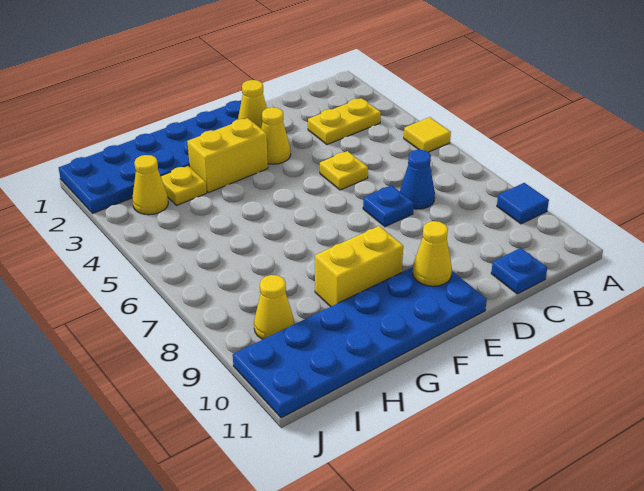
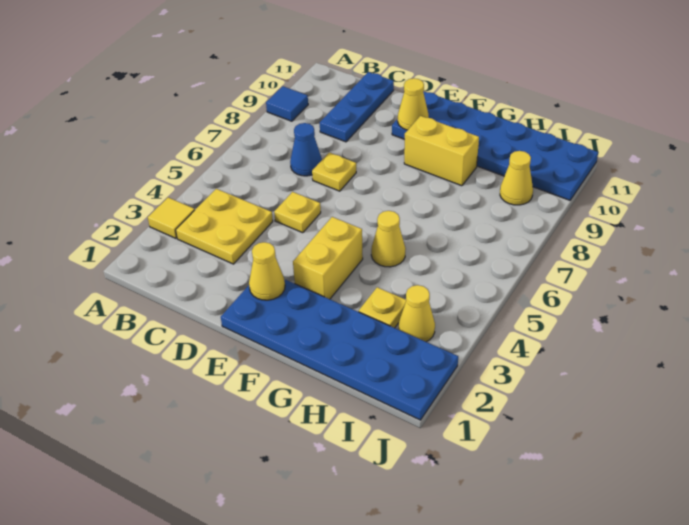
yellow 1x1 tile [404,117,451,152] -> yellow 1x1 tile moved to [148,197,195,238]
yellow 1x2 plate [308,98,381,145] -> yellow 2x2 plate [176,189,273,264]
blue 1x1 plate [491,248,547,294] -> blue 1x3 plate [320,72,394,142]
blue 1x1 plate [363,185,414,227] -> yellow 1x1 plate [312,153,356,191]
yellow 1x1 cone [261,107,291,164] -> yellow 1x1 cone moved to [371,211,406,267]
yellow 1x2 brick [187,118,268,193] -> yellow 1x2 brick turned to [293,217,363,299]

